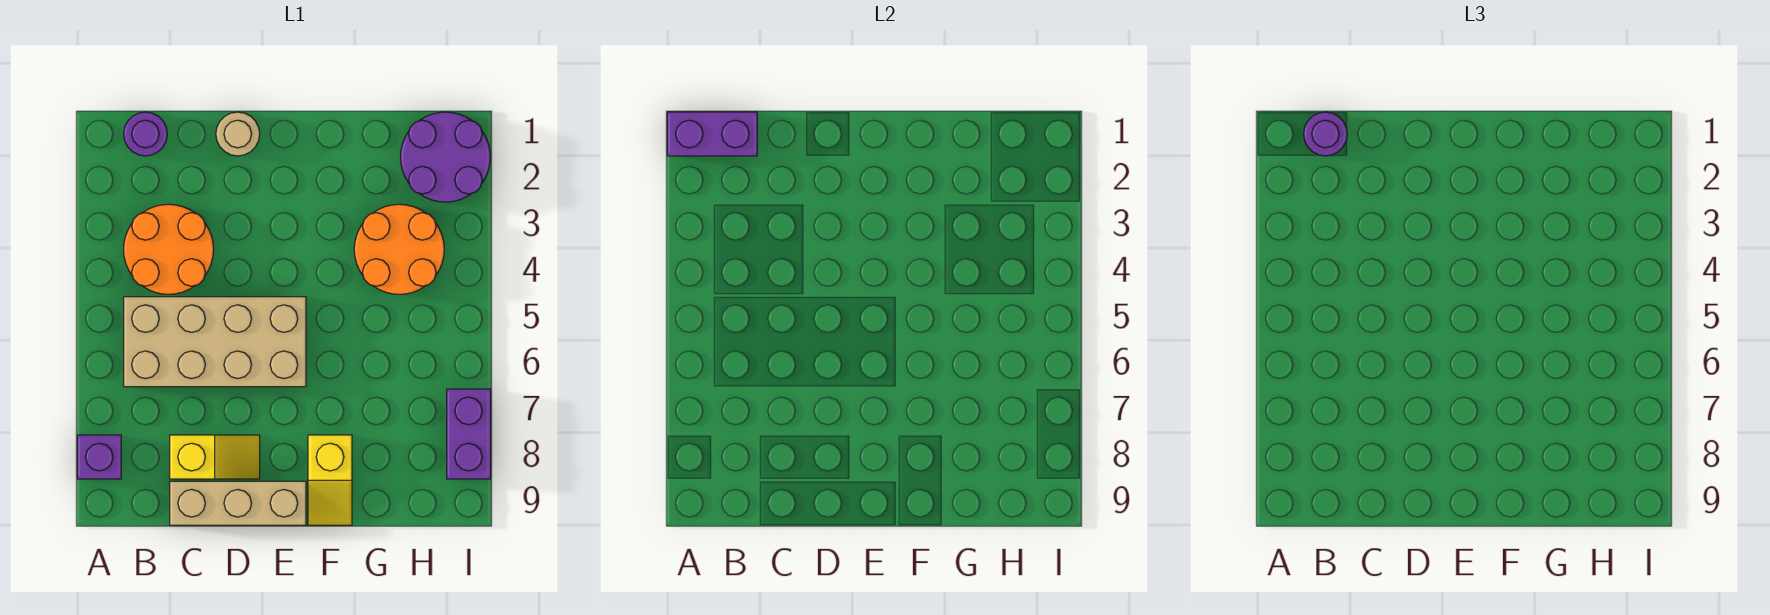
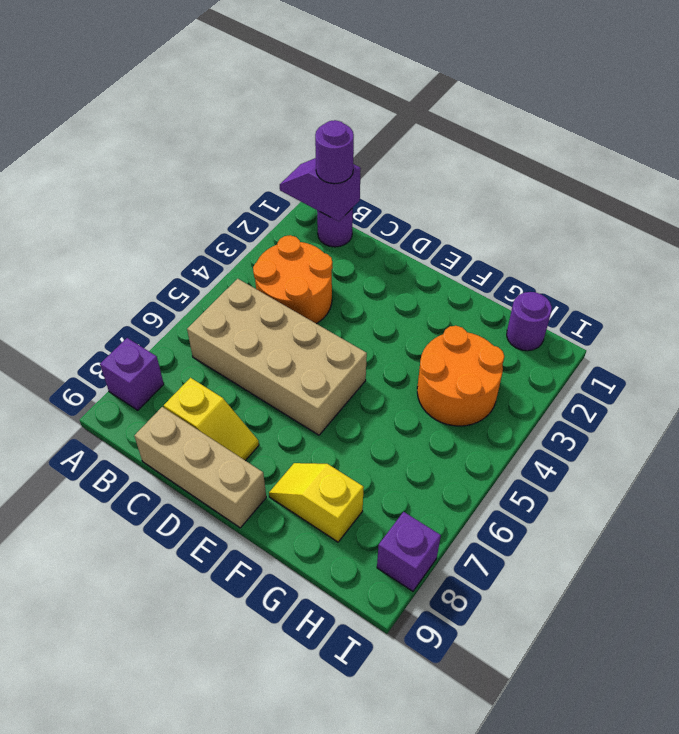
purple 1x2 brick [667,112,757,156] -> purple 1x2 slope [280,158,361,221]
tan 1x1 round brick [216,112,260,156] -> none
yellow 1x2 slope [308,435,352,525] -> yellow 1x2 slope turned to [269,463,364,542]
purple 2x2 round brick [400,112,491,202] -> purple 1x1 round brick [507,292,552,351]
purple 1x2 brick [447,389,491,479] -> purple 1x1 brick [377,512,441,591]

